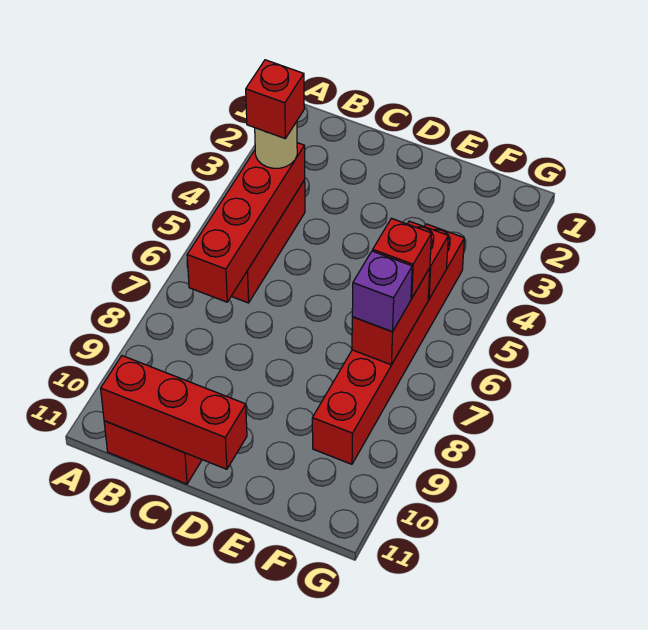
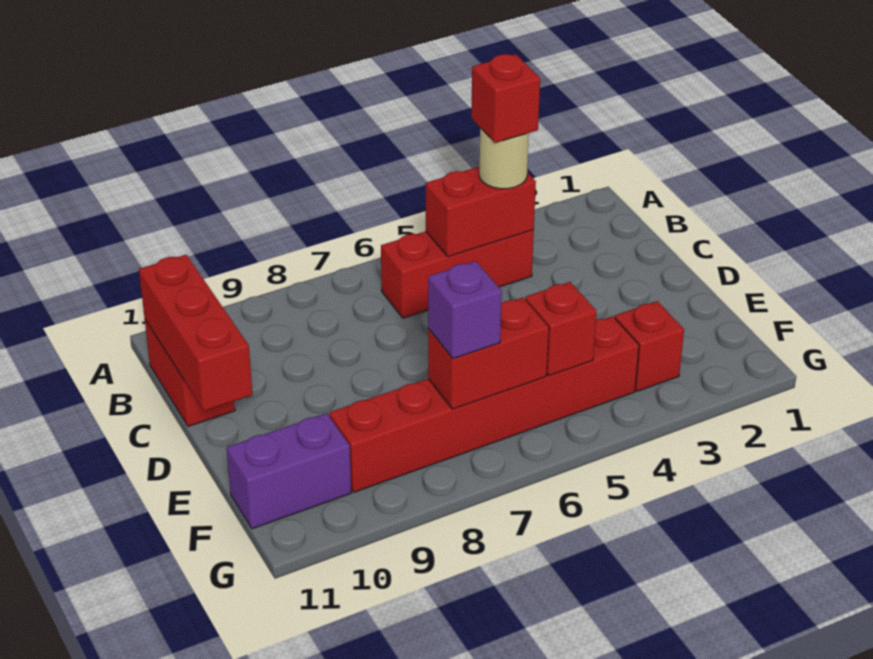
red 1x4 brick [187,143,305,302] -> red 1x2 brick [426,167,536,257]
red 1x1 brick [373,218,431,298] -> red 1x1 brick moved to [615,301,684,391]
none -> purple 1x2 brick [227,413,351,529]

